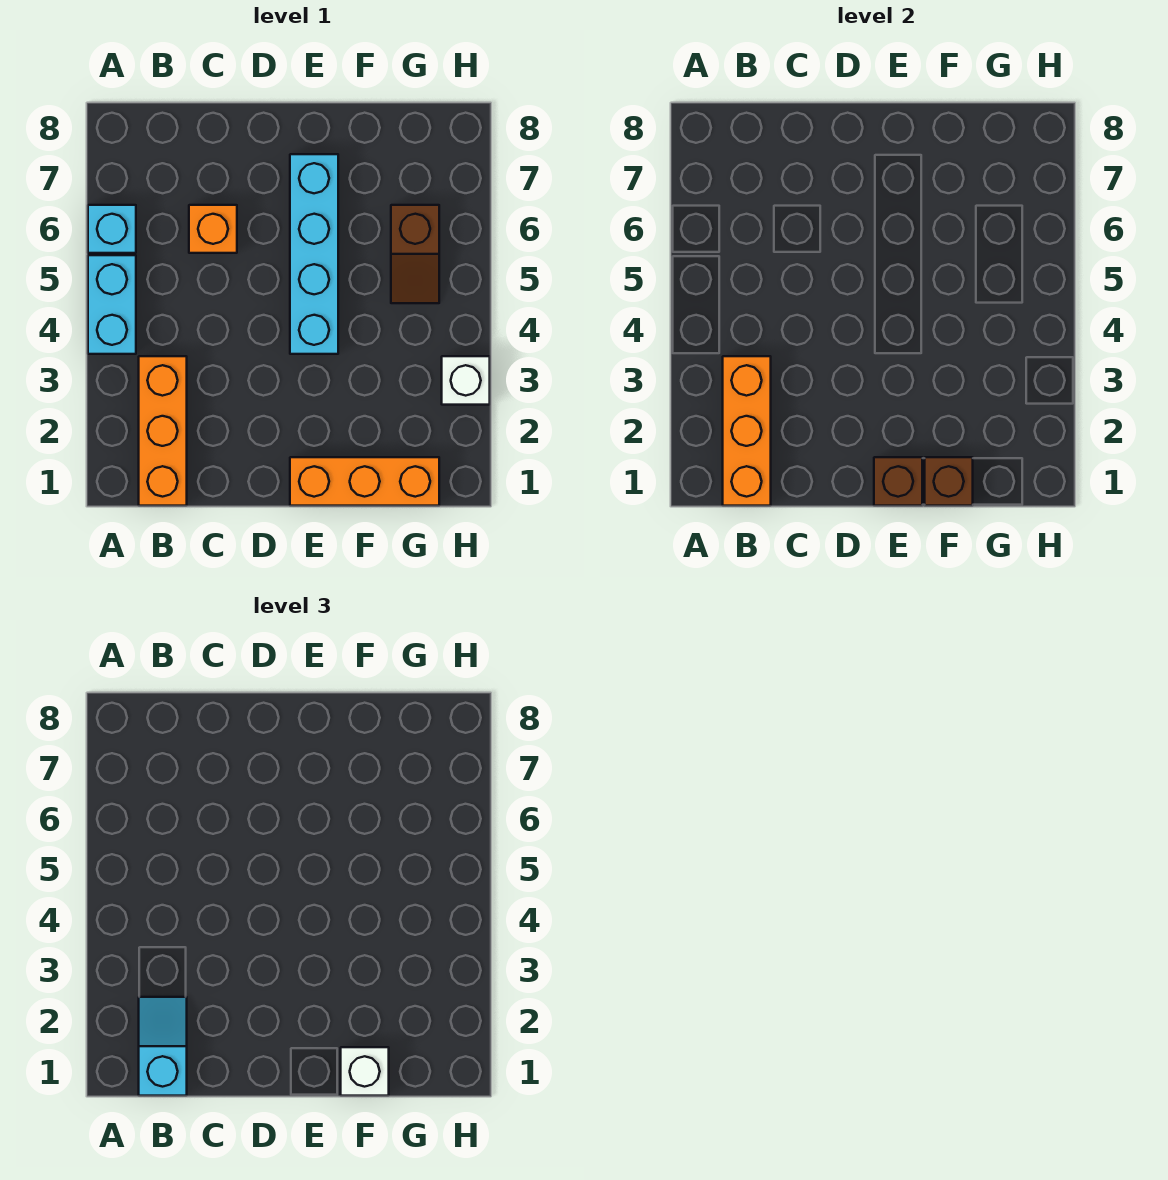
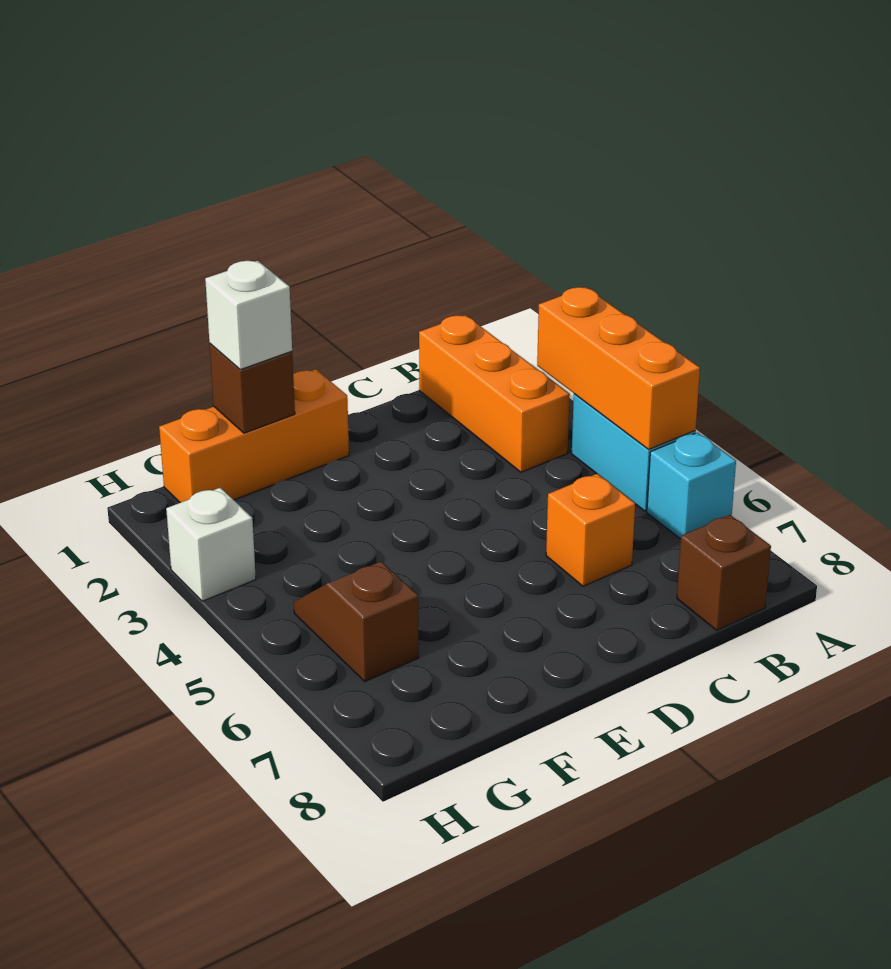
orange 1x3 brick [723,356,771,506] -> orange 1x3 brick moved to [537,287,700,449]
cyan 1x2 slope [139,997,187,1096] -> none
brown 1x1 brick [874,457,922,506] -> brown 1x1 brick moved to [677,515,771,630]
cyan 1x4 brick [290,154,338,354] -> none

